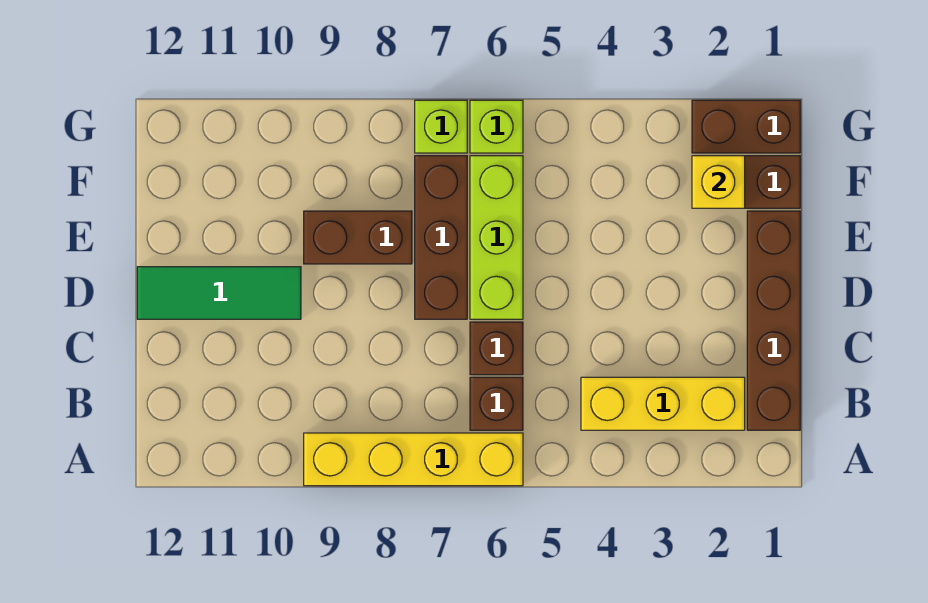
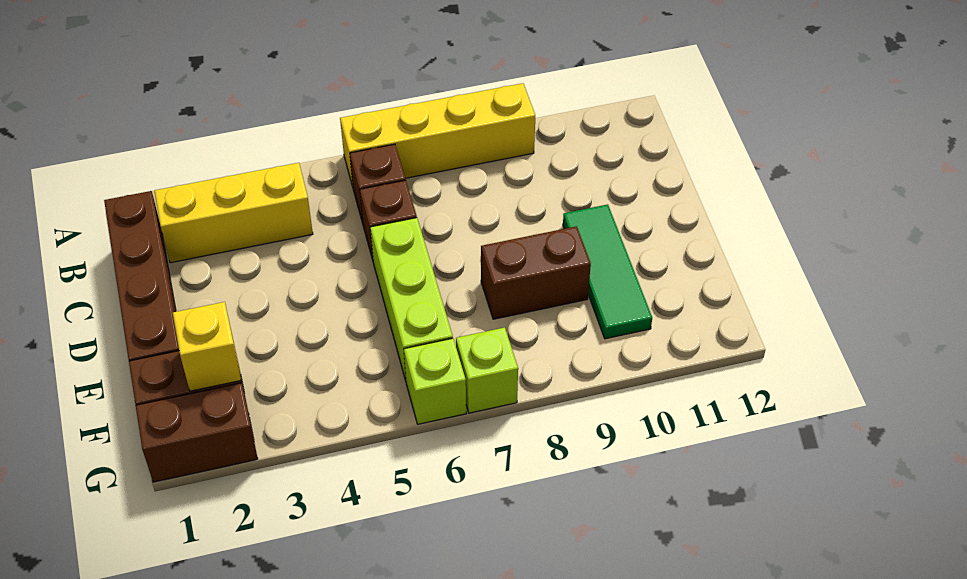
brown 1x3 brick [415,156,467,319] -> none
green 1x3 tile [137,267,301,319] -> green 1x3 tile turned to [563,204,652,339]

